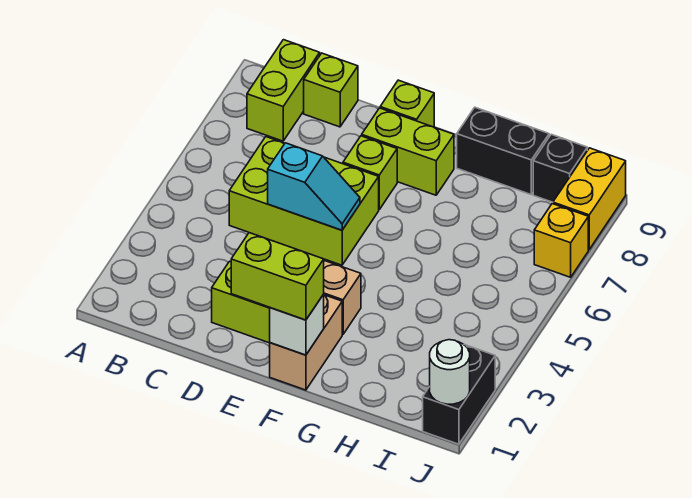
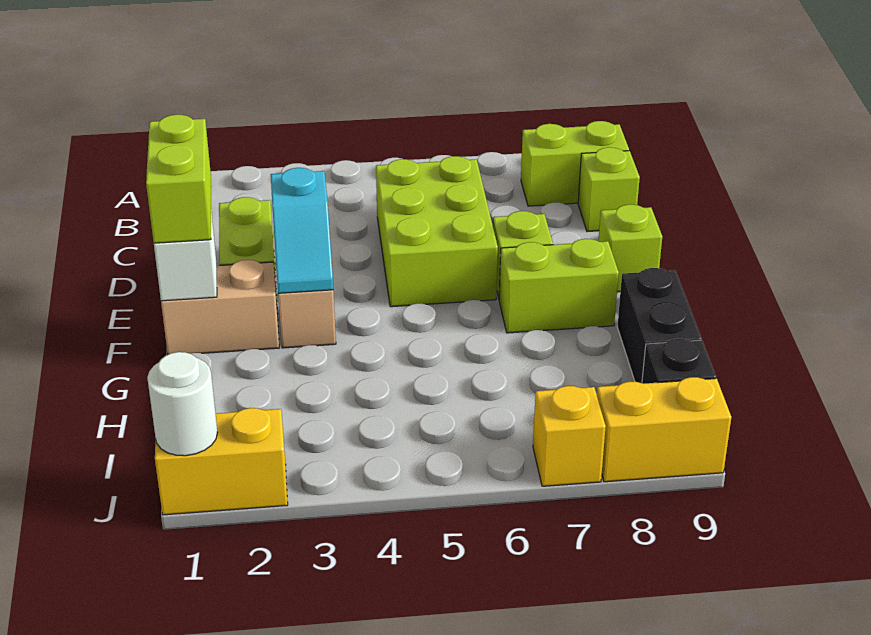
cyan 1x2 slope [268,143,360,230] -> cyan 1x2 slope moved to [271,168,333,293]
lime 1x2 brick [362,108,454,195] -> lime 1x2 brick turned to [499,239,619,333]
black 1x2 brick [423,345,495,444] -> yellow 1x2 brick [155,408,288,515]

